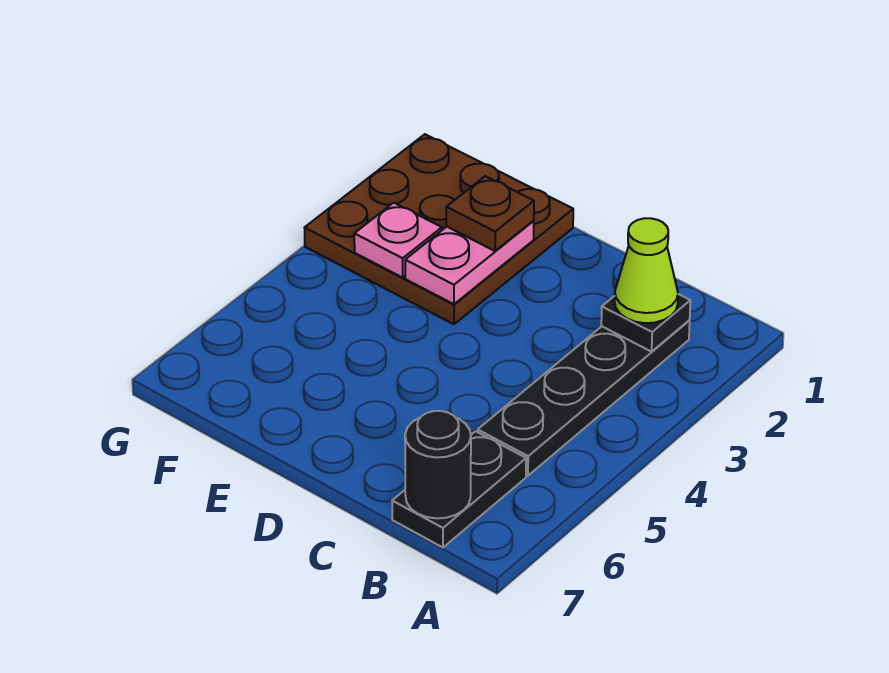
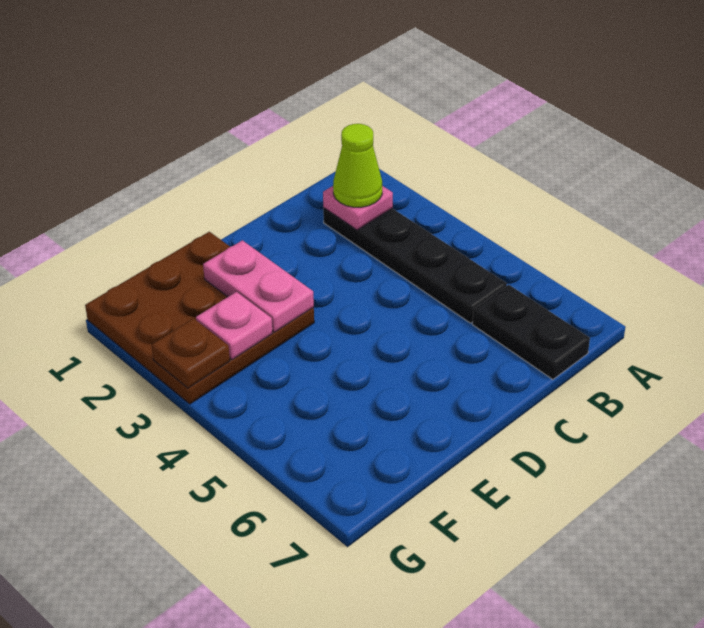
black 1x1 plate [601,294,690,352] -> pink 1x1 plate [323,186,393,230]
black 1x1 round brick [405,411,471,518] -> none
brown 1x1 plate [446,176,534,251] -> brown 1x1 plate moved to [152,318,230,388]

